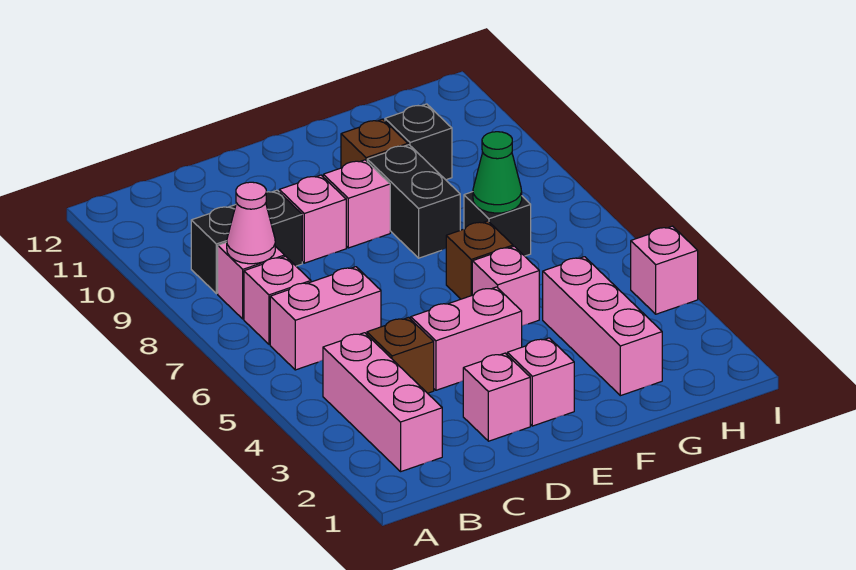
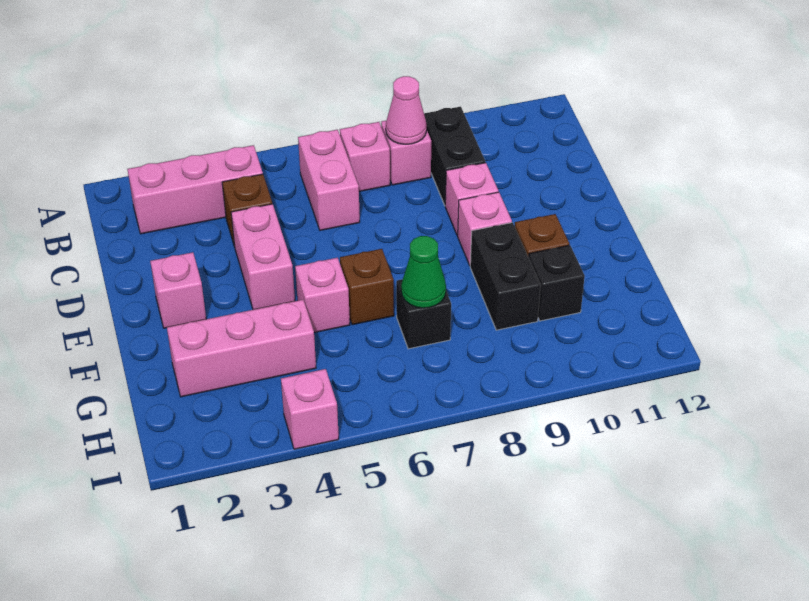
pink 1x1 brick [463,353,530,441] -> none
black 1x2 brick [367,145,460,258] -> black 1x2 brick turned to [470,223,541,330]

